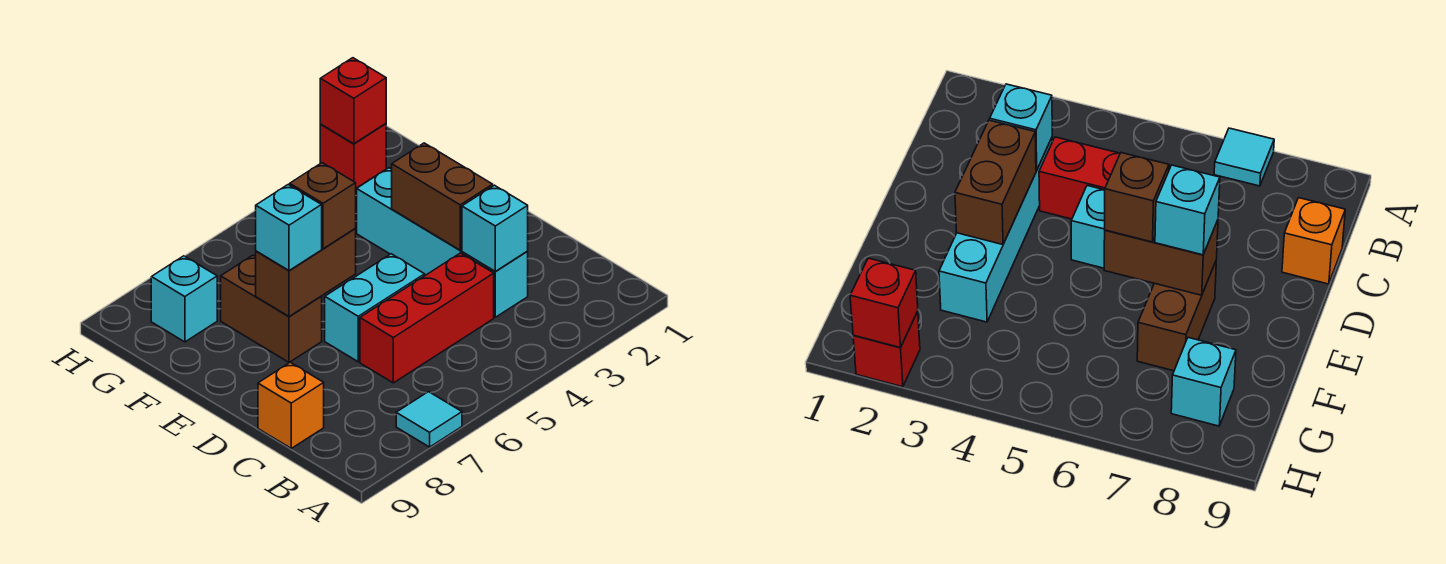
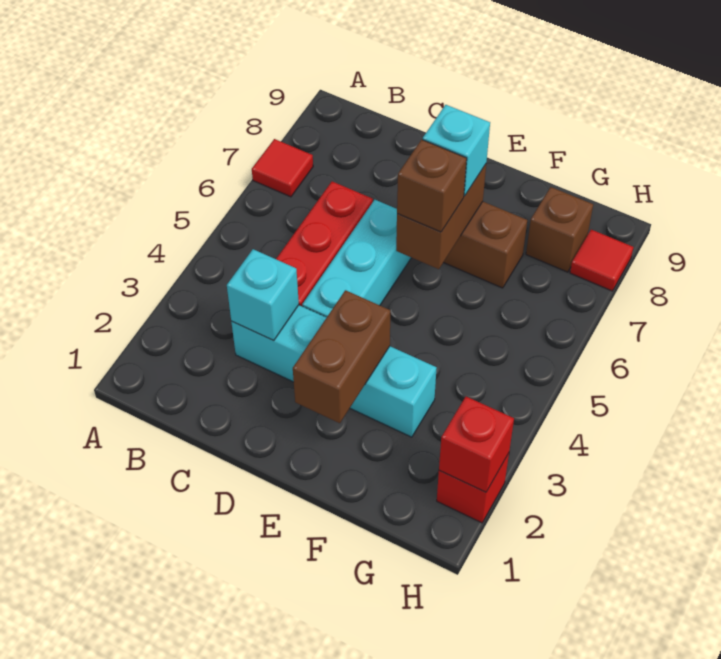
cyan 1x1 tile [396,392,462,447] -> red 1x1 tile [252,139,313,197]
orange 1x1 brick [258,362,324,448] -> none
brown 1x2 brick [392,143,493,250] -> brown 1x2 brick turned to [293,290,390,423]
cyan 1x2 brick [325,254,425,362] -> cyan 1x3 brick [302,200,411,318]
cyan 1x1 brick [151,256,217,342] -> brown 1x1 brick [526,187,593,272]
none -> red 1x1 tile [570,230,633,291]

